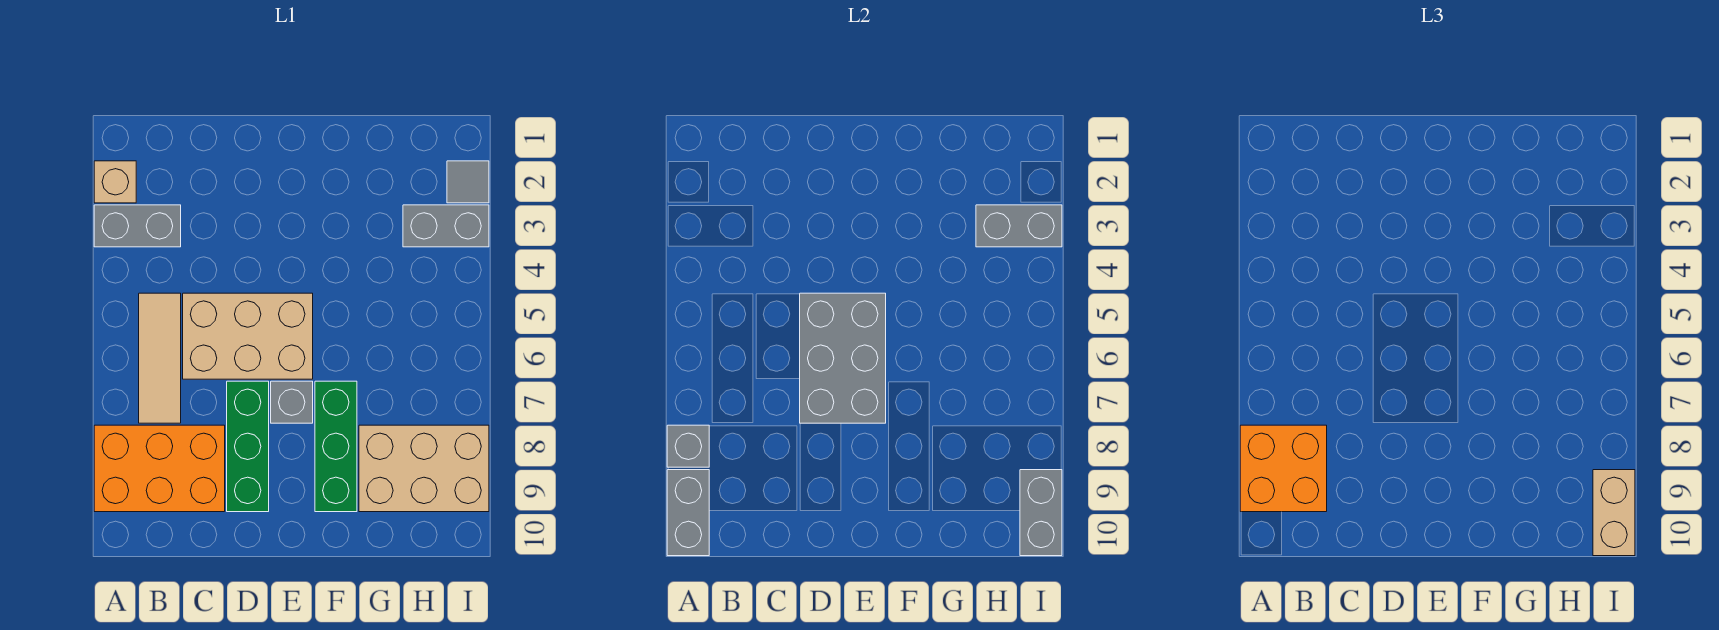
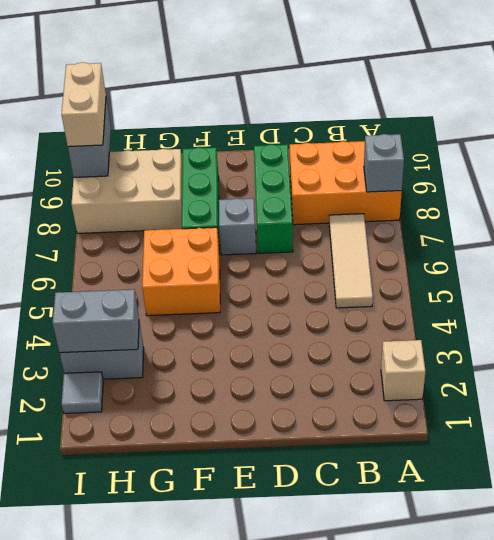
grey 1x2 brick [94,205,181,247] -> none
orange 2x2 brick [1240,425,1327,512] -> orange 2x2 brick moved to [142,227,220,316]
grey 1x2 brick [667,470,709,556] -> none
tan 2x3 brick [183,293,313,379] -> none
grey 2x3 brick [800,293,886,423] -> none

